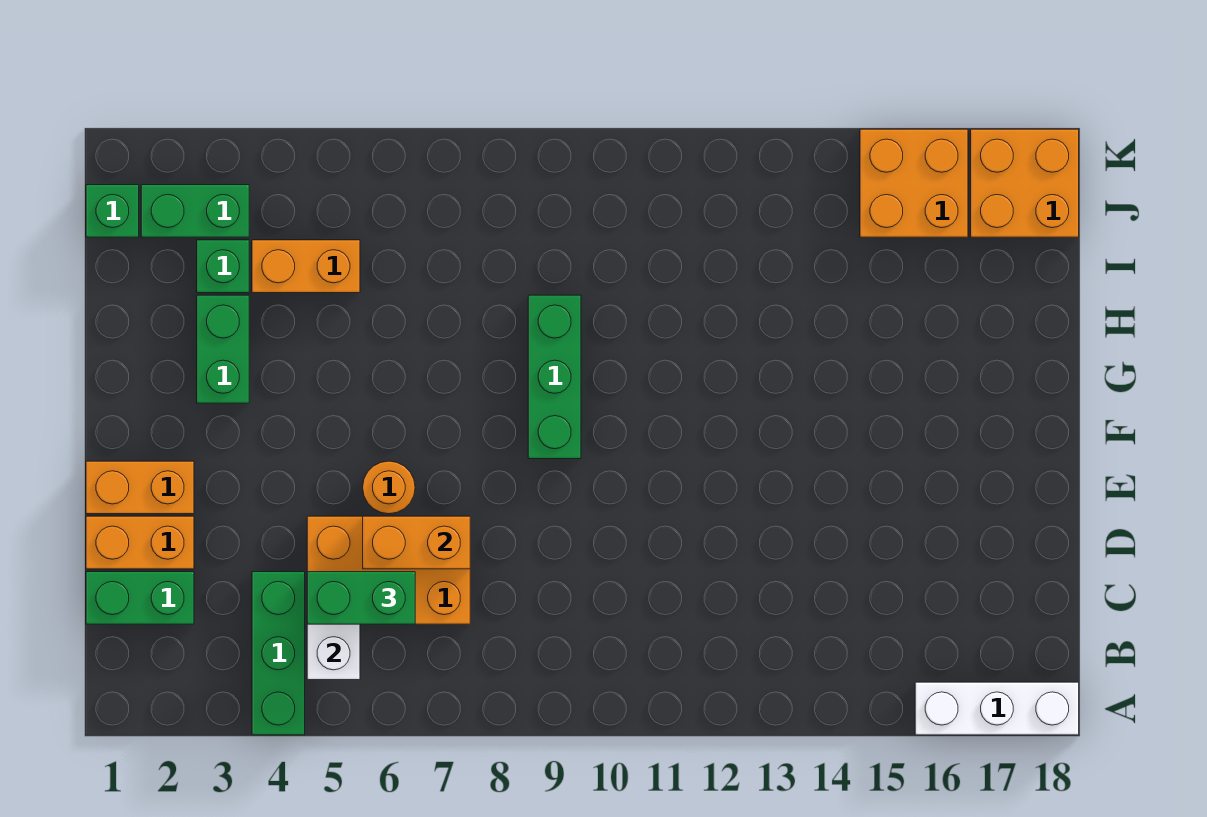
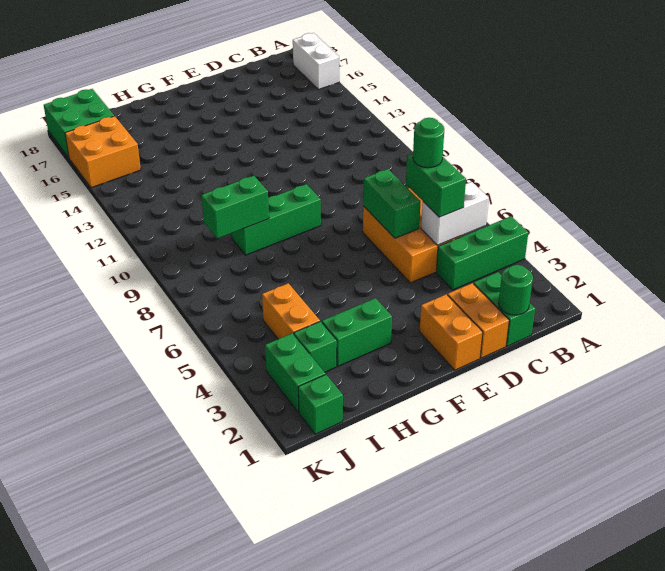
white 1x3 brick [915,682,1079,735] -> white 1x2 brick [293,33,339,90]
none -> green 1x1 round brick [498,265,533,315]
none -> green 1x1 round brick [413,118,444,168]
orange 1x2 brick [363,516,470,569] -> green 1x2 brick [363,169,421,238]
orange 1x1 round brick [363,461,415,514] -> none
none -> green 1x2 brick [201,176,269,239]
orange 2x2 brick [971,129,1079,237] -> green 2x2 brick [44,89,114,158]

